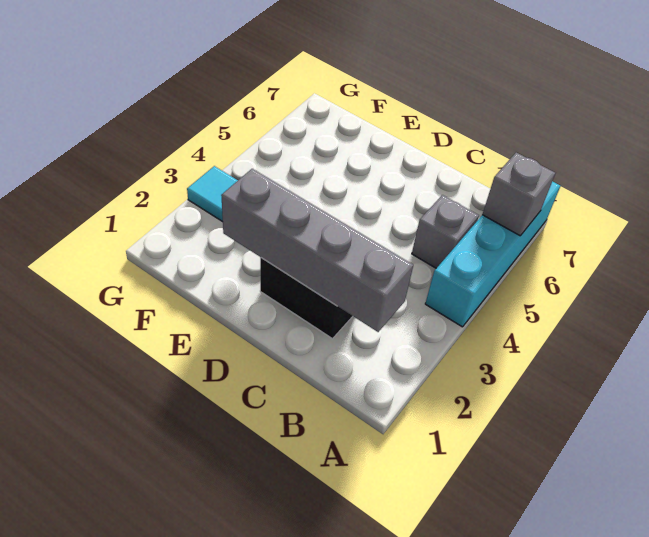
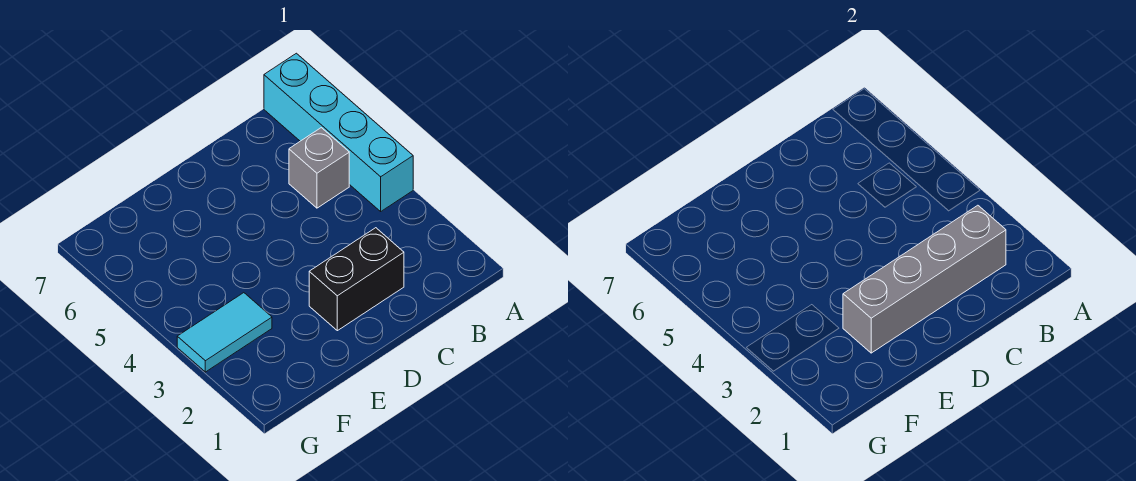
grey 1x1 brick [482,153,555,236] -> none

